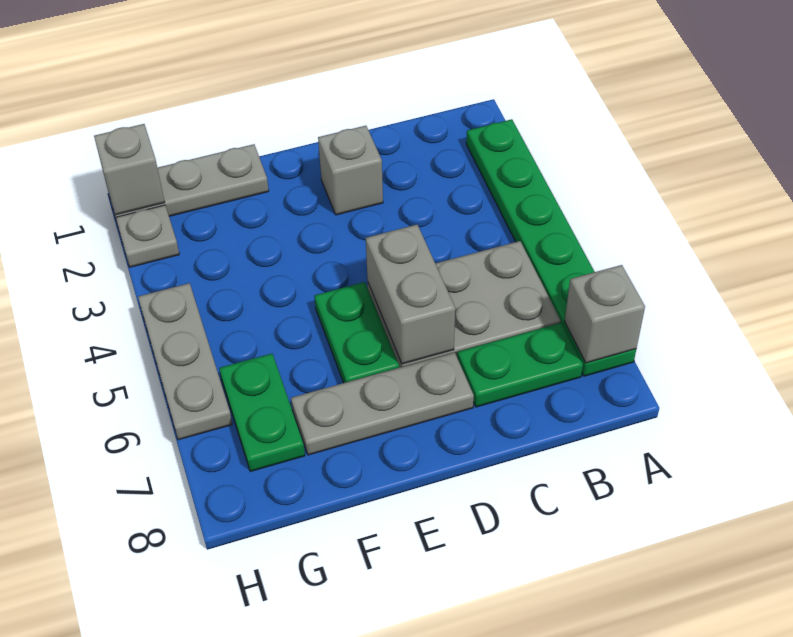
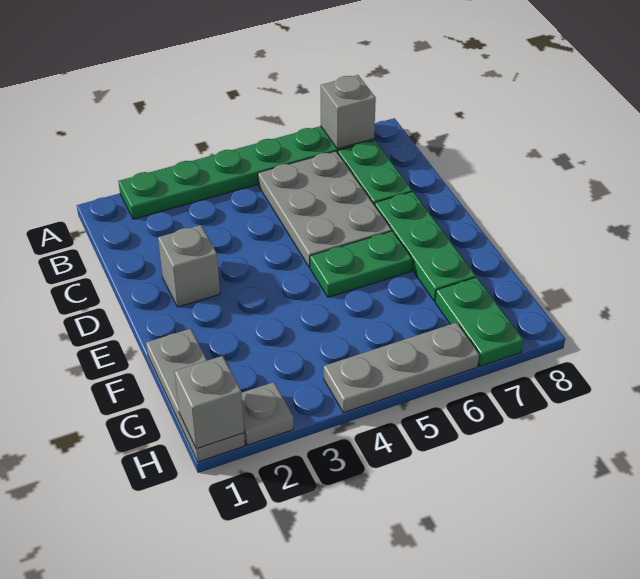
grey 1x2 brick [366,225,455,364] -> none
grey 1x3 plate [291,352,474,455] -> green 1x3 plate [375,192,476,301]
green 1x2 plate [219,354,305,472] -> green 1x2 plate turned to [435,277,523,366]

